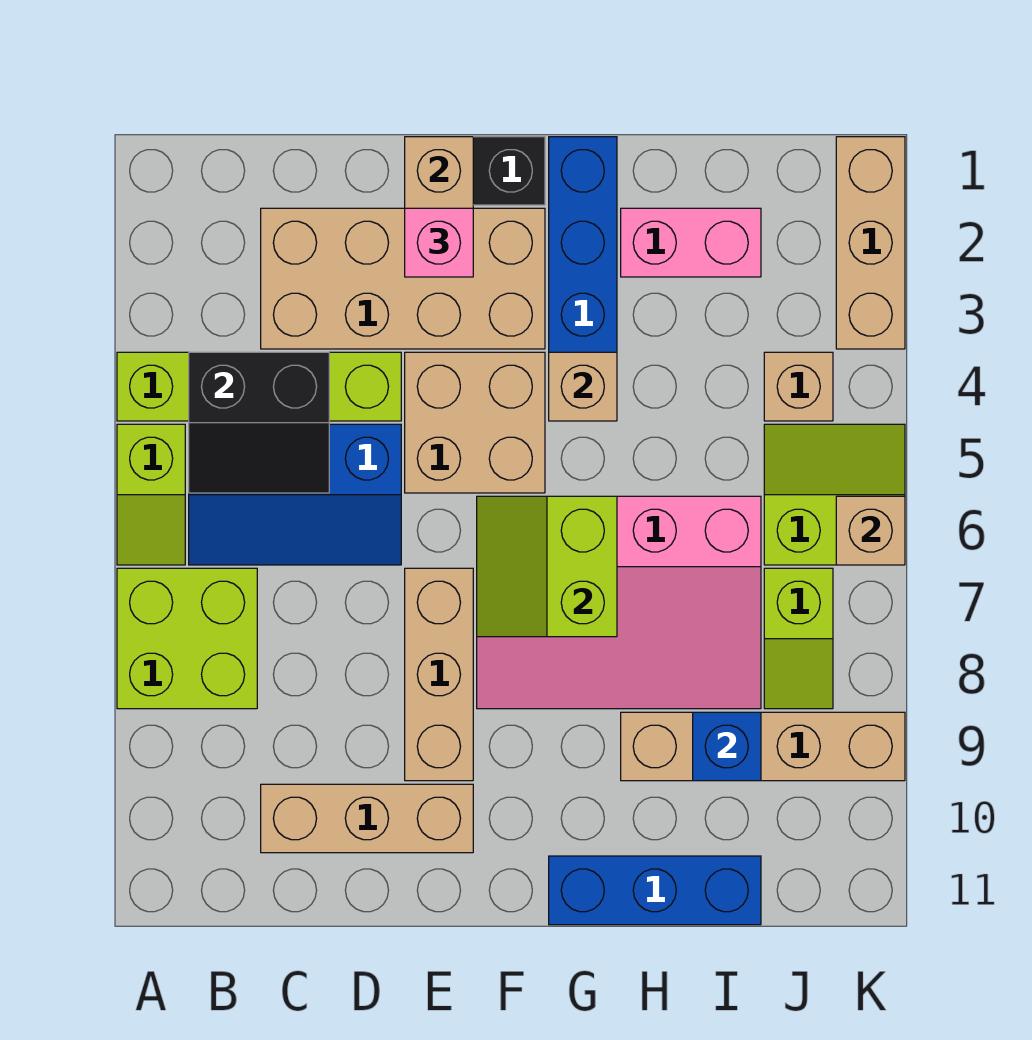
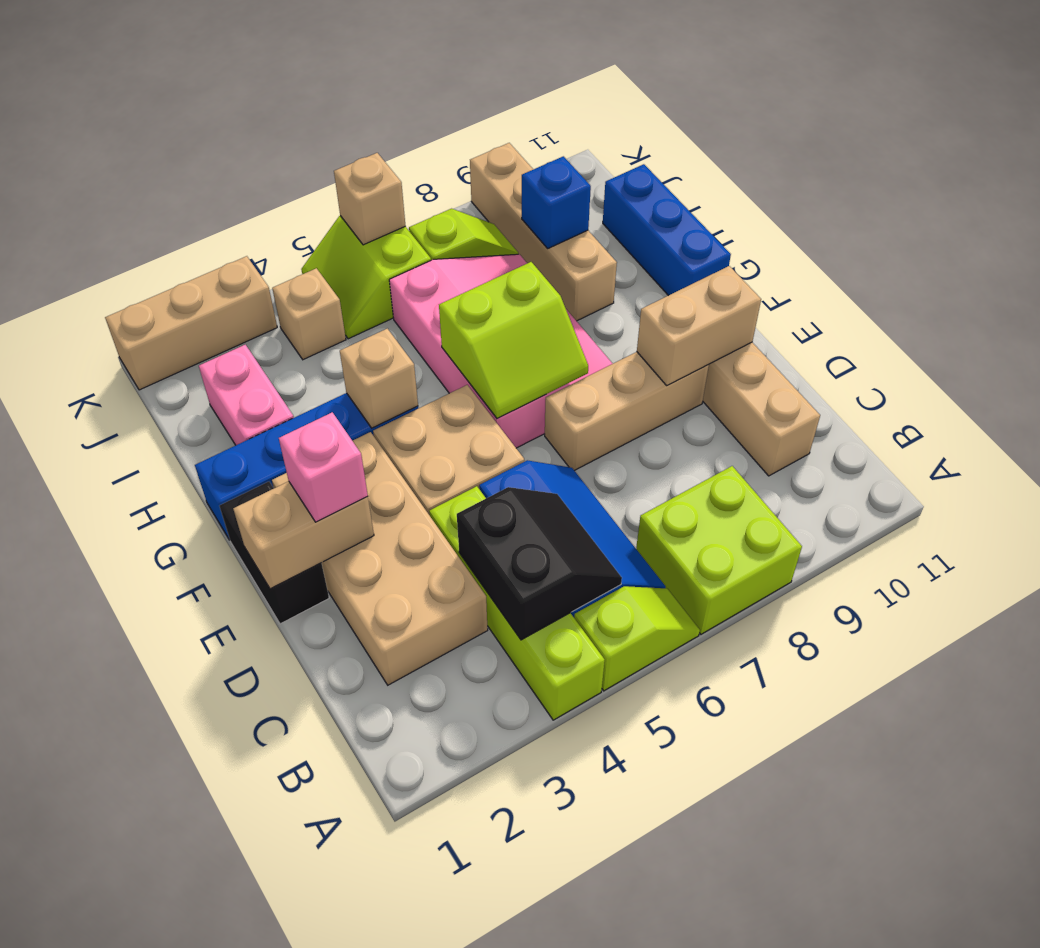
none -> tan 1x2 brick [637,266,761,386]

